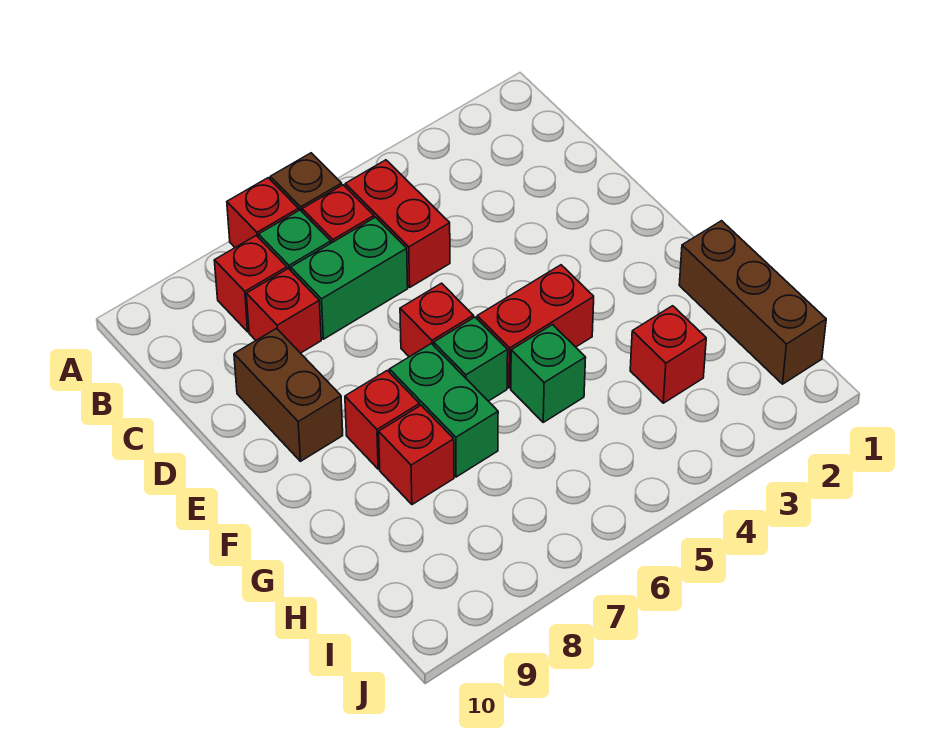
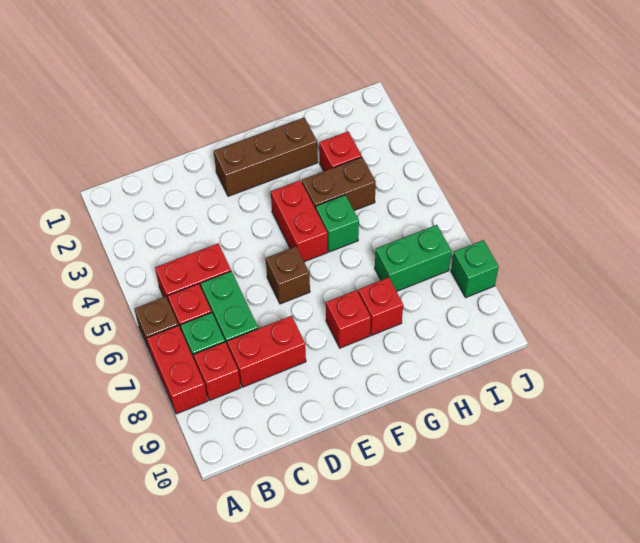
red 1x1 brick [227,178,299,247] -> red 1x2 brick [147,325,208,414]
red 1x1 brick [246,269,321,353] -> red 1x2 brick [227,316,306,387]
brown 1x2 brick [234,328,343,461] -> brown 1x2 brick moved to [302,157,376,211]
red 1x1 brick [400,283,474,357] -> brown 1x1 brick [266,246,310,304]
green 1x1 brick [434,317,508,401] -> green 1x1 brick moved to [451,240,499,297]
green 1x2 brick [389,344,498,477] -> green 1x2 brick moved to [375,225,452,291]
brown 1x3 brick [679,221,826,384] -> brown 1x3 brick moved to [214,117,318,196]

